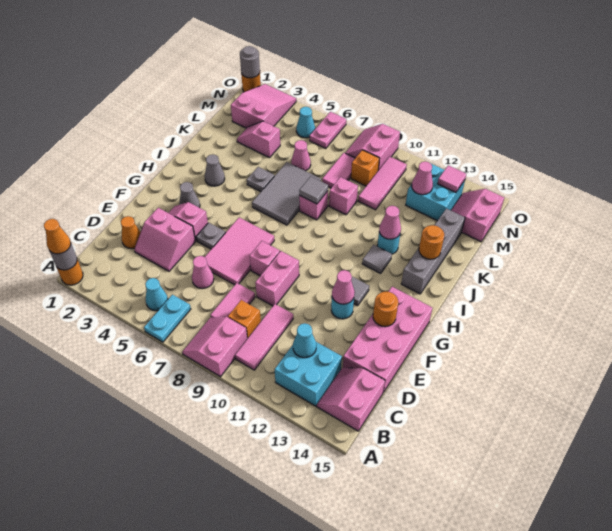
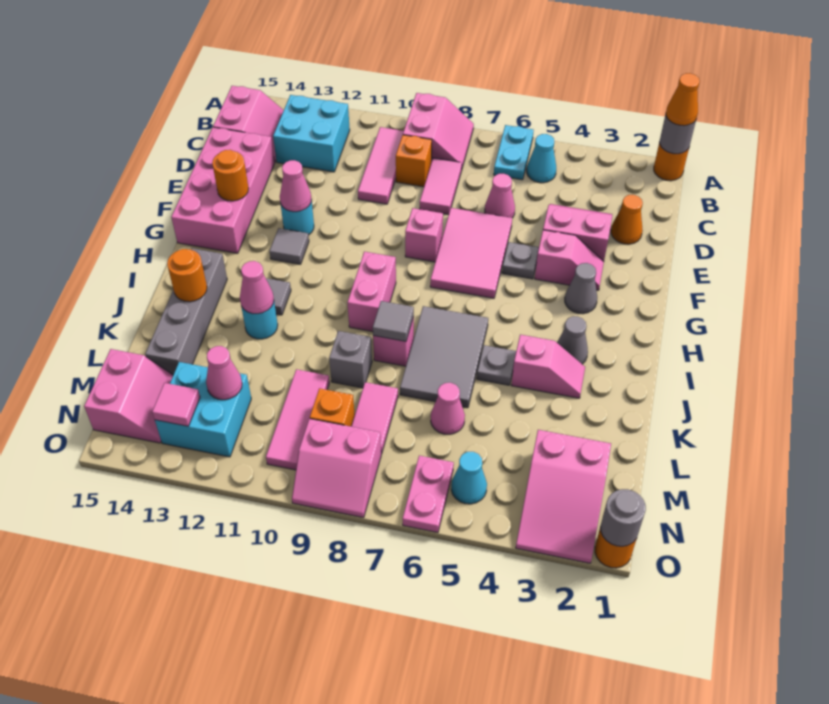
cyan 1x1 cone [293,323,316,358] -> none
pink 1x2 brick [255,251,299,306] -> pink 1x2 brick moved to [347,252,396,332]
pink 1x1 brick [329,177,358,215] -> grey 1x1 brick [329,331,372,388]
pink 1x2 slope [237,121,280,158] -> pink 1x2 slope moved to [511,335,585,398]
pink 2x2 slope [345,124,400,170] -> pink 2x2 slope turned to [292,419,381,518]

